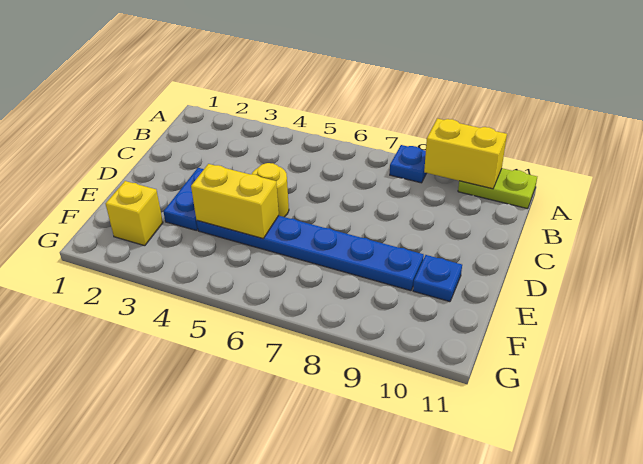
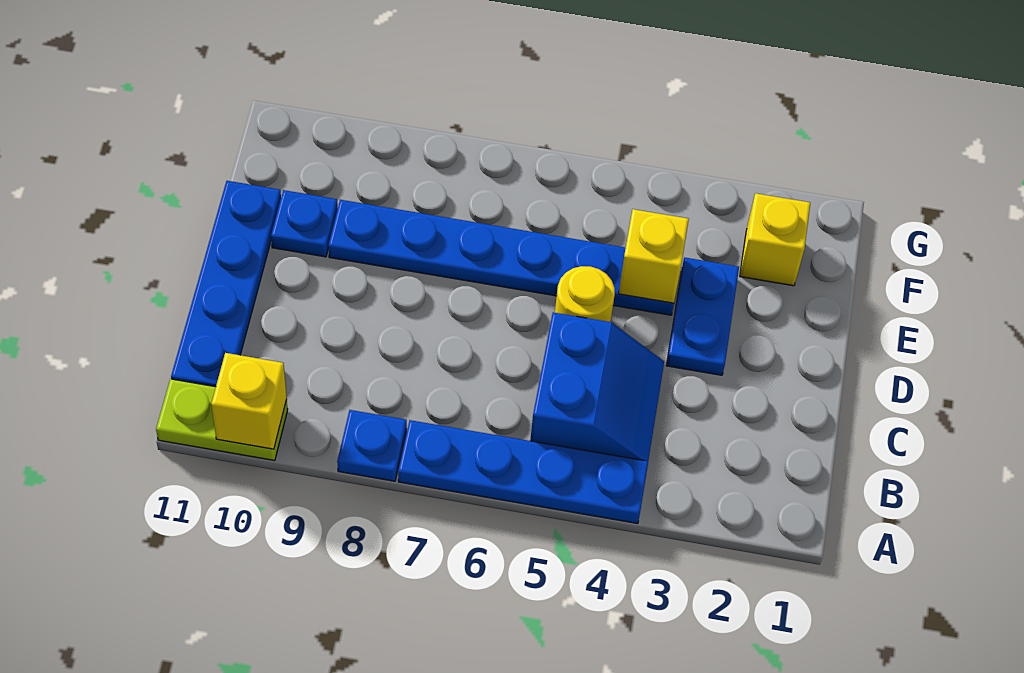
none -> blue 1x4 plate [398,420,648,524]
yellow 1x2 brick [424,118,507,189] -> yellow 1x1 brick [211,353,287,449]
none -> blue 2x2 slope [530,312,664,461]
none -> blue 1x4 plate [171,181,281,387]
yellow 1x2 brick [191,164,279,239] -> yellow 1x1 brick [618,209,689,303]

